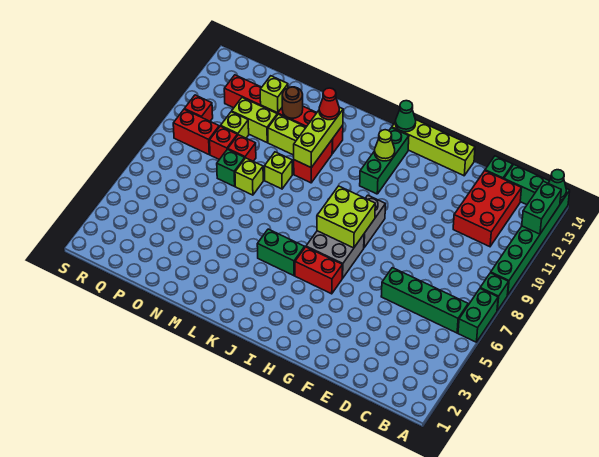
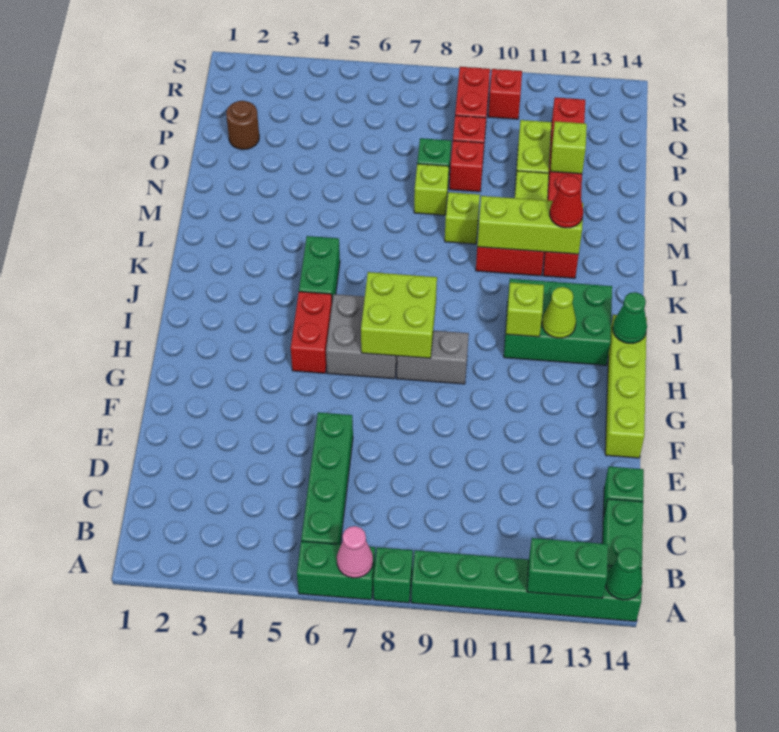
none -> pink 1x1 cone [337,526,373,578]
red 2x3 brick [453,171,521,247] -> none
green 1x3 brick [360,128,409,194] -> green 2x3 brick [504,279,612,365]
brown 1x1 round brick [282,87,303,118] -> brown 1x1 round brick moved to [226,101,259,150]
lime 1x1 brick [221,112,249,138] -> lime 1x1 brick moved to [506,282,544,337]

